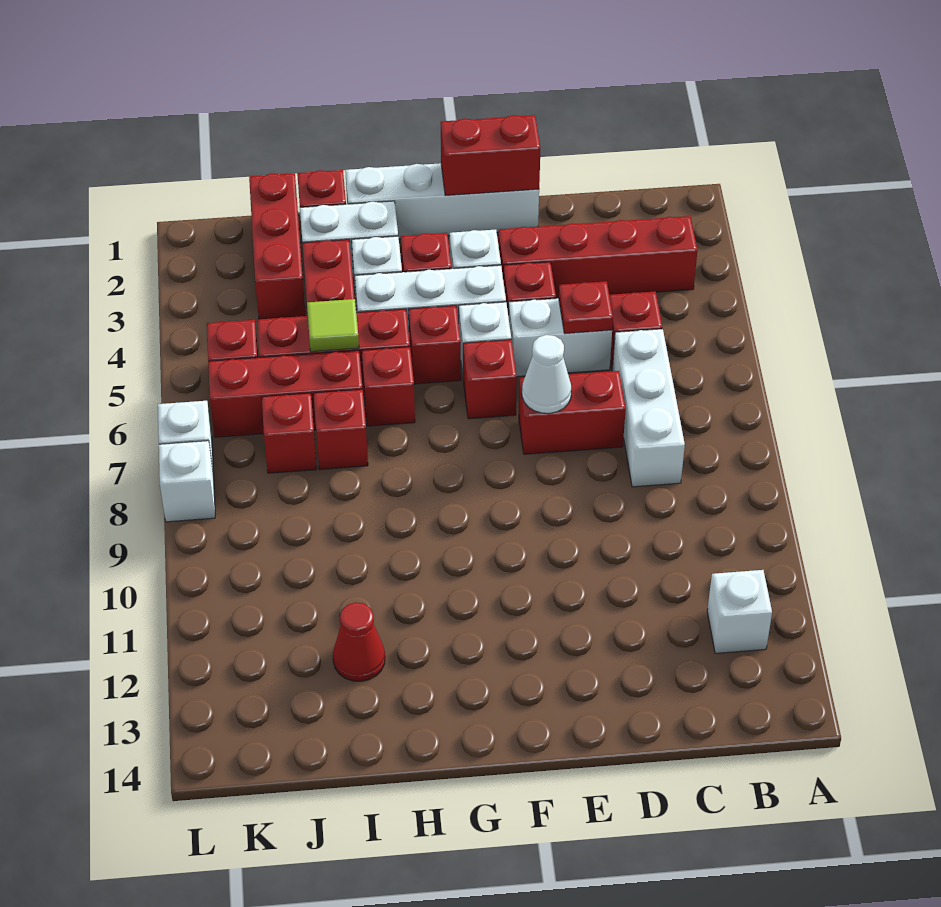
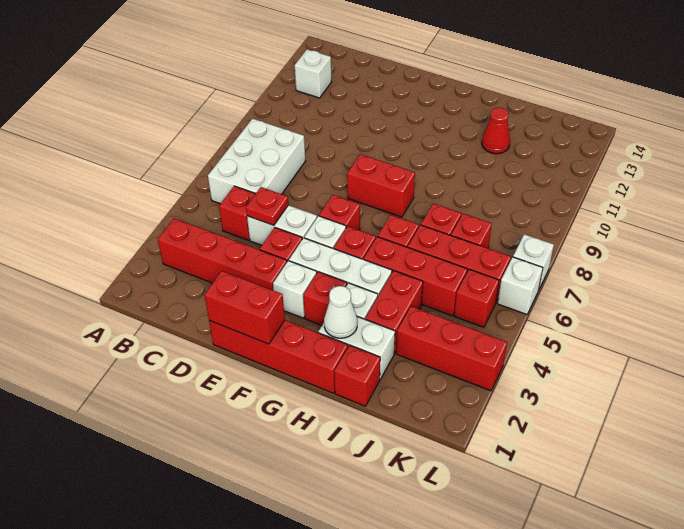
white 1x3 brick [612,329,685,487] -> white 2x3 brick [208,119,305,204]
red 1x2 brick [519,371,626,454] -> red 1x2 brick moved to [347,154,415,217]
white 1x4 brick [345,163,539,239] -> red 1x4 brick [209,320,348,393]
white 1x1 cone [522,335,571,413] -> white 1x1 cone moved to [324,286,357,338]
lime 1x1 tile [307,299,359,352] -> none
red 1x3 brick [249,173,305,319] -> red 1x3 brick turned to [396,306,507,391]
white 1x1 brick [159,441,215,522] -> white 1x1 brick moved to [498,257,543,315]

